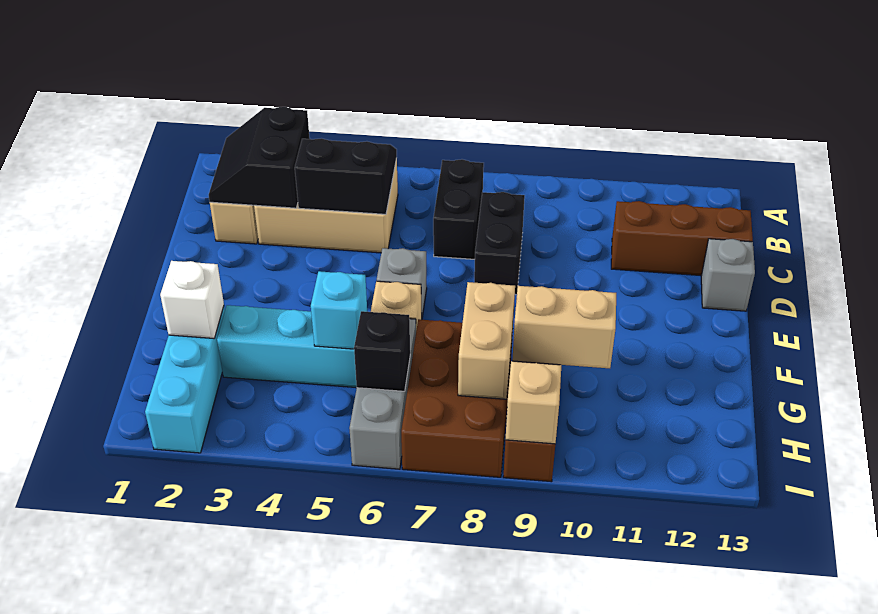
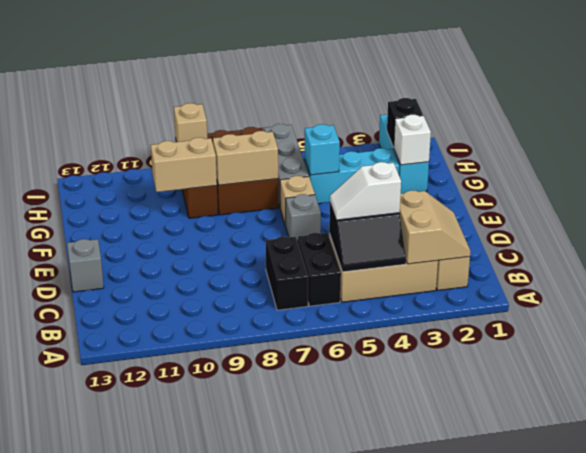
black 2x2 slope [209,107,310,208] -> tan 2x2 slope [400,190,470,264]
none -> white 1x2 slope [330,162,401,220]
black 1x2 brick [474,192,525,295] -> black 1x2 brick moved to [297,233,341,306]
brown 1x3 brick [611,201,753,276] -> none
tan 1x2 brick [458,282,515,399] -> tan 1x2 brick turned to [213,131,278,185]
black 1x1 brick [354,311,410,391] -> black 1x1 brick moved to [387,98,423,148]

